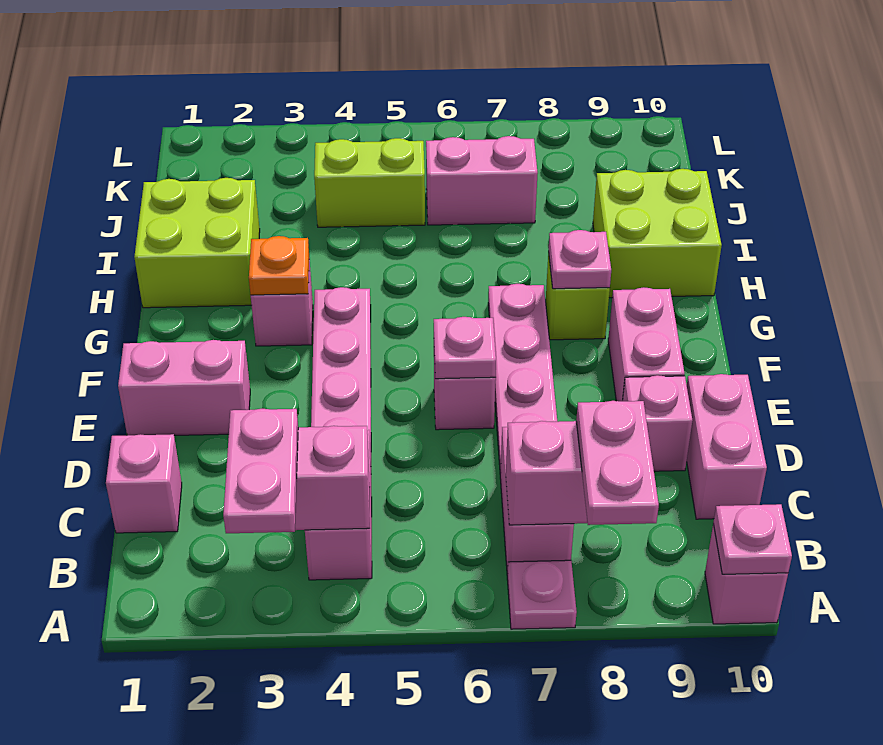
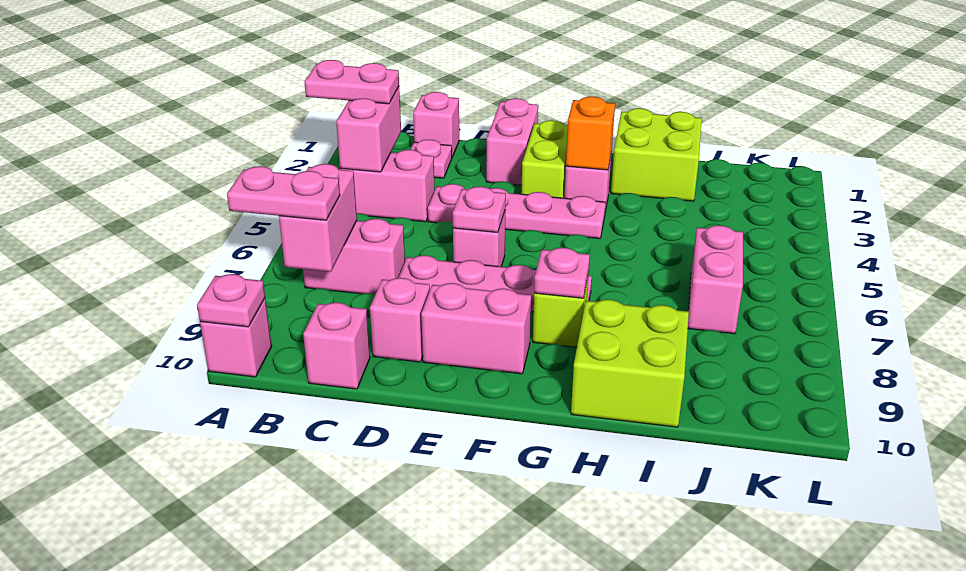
pink 1x1 plate [507,560,577,629] -> pink 1x1 plate moved to [410,140,452,178]
pink 1x2 brick [687,374,767,519] -> pink 1x1 brick [303,302,370,389]
orange 1x1 plate [249,236,309,295] -> orange 1x1 brick [566,97,615,170]
lime 1x2 brick [314,138,425,227] -> lime 1x2 brick moved to [521,120,568,198]

